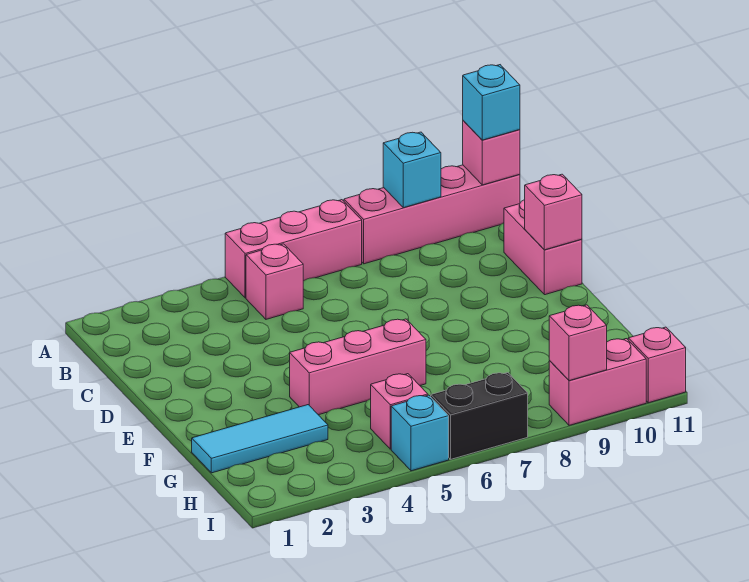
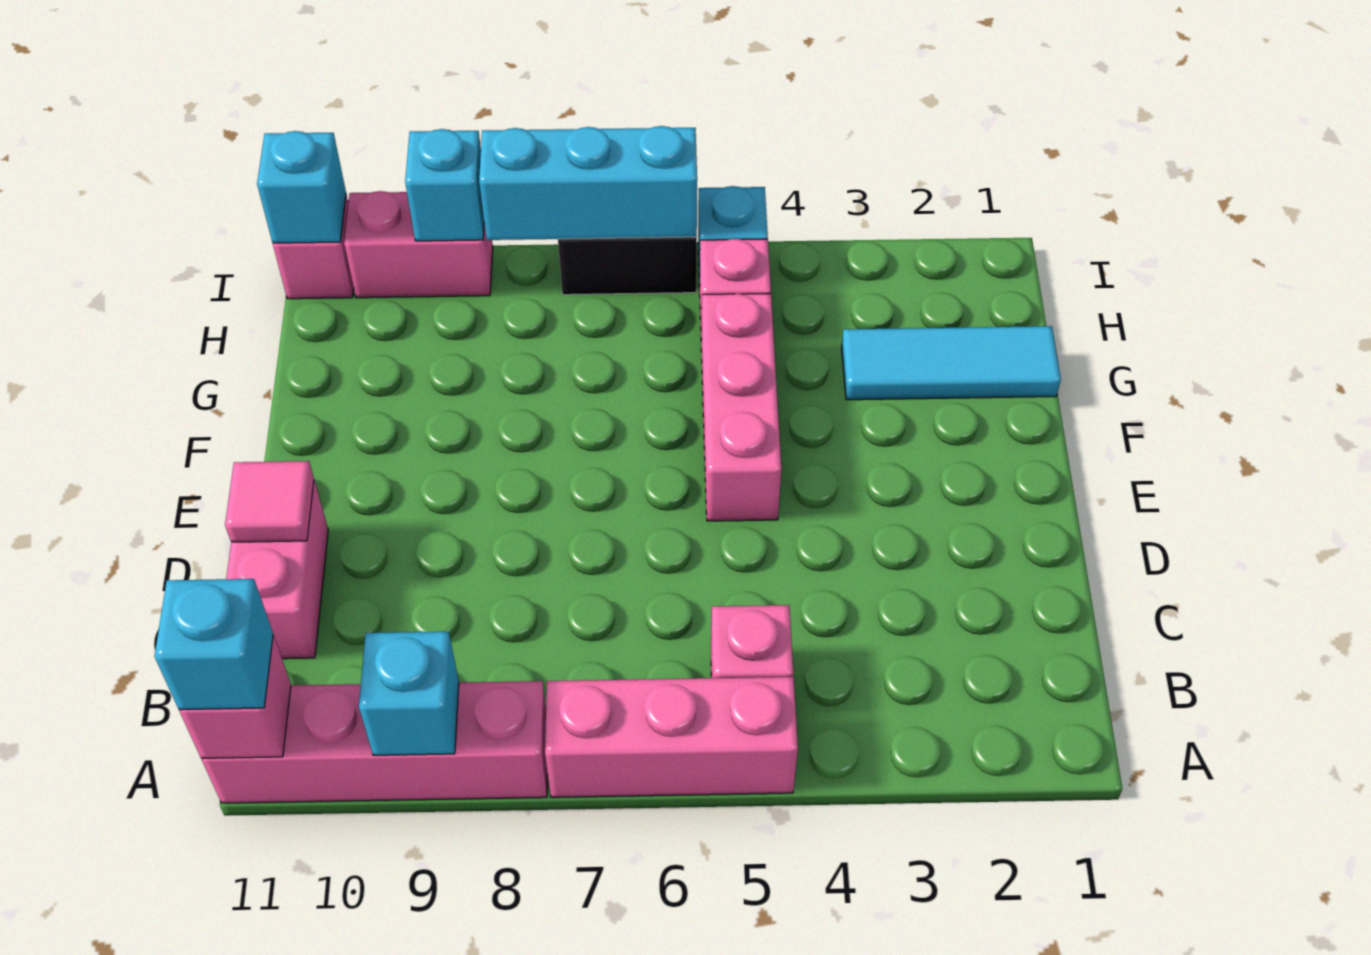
pink 1x1 brick [525,174,582,250] -> pink 1x1 tile [225,461,314,542]
pink 1x3 brick [290,319,426,415] -> pink 1x3 brick turned to [701,293,781,521]
none -> cyan 1x3 brick [479,126,697,240]
pink 1x1 brick [549,305,607,381] -> cyan 1x1 brick [405,129,484,241]
none -> cyan 1x1 brick [257,131,346,243]

